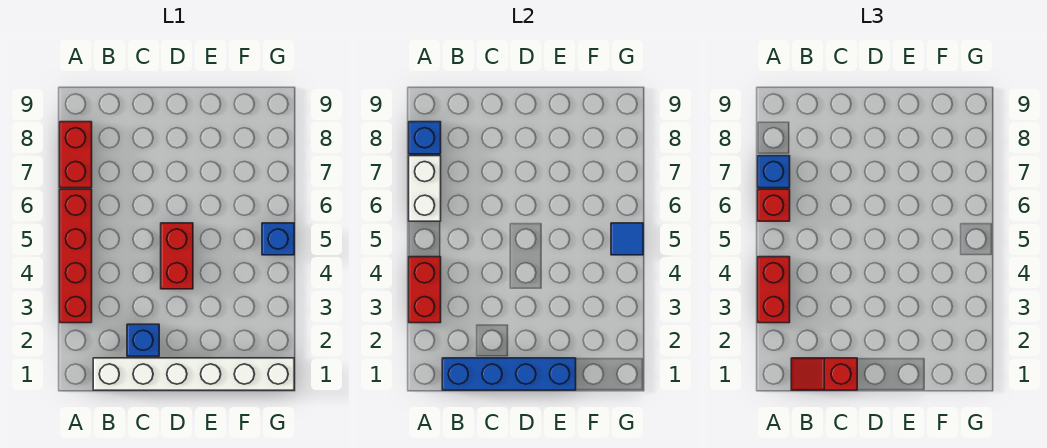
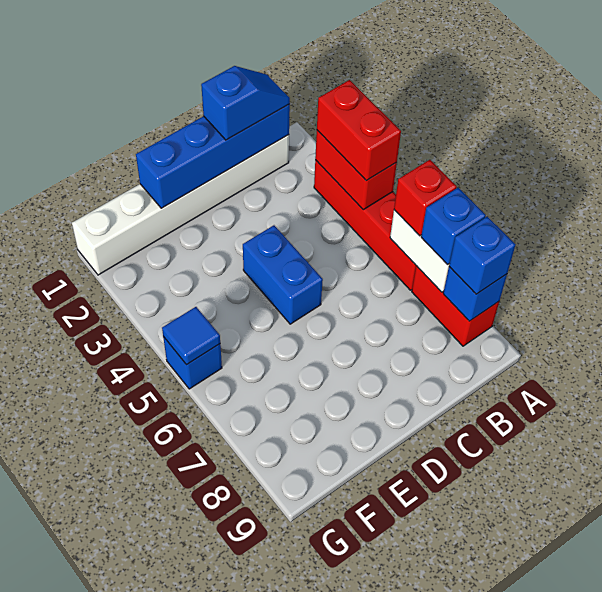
red 1x2 slope [791,358,857,390] -> blue 1x2 slope [201,66,290,140]
blue 1x1 brick [127,324,159,356] -> blue 1x1 brick moved to [449,217,515,294]
red 1x2 brick [161,223,193,289] -> blue 1x2 brick [243,225,323,324]

